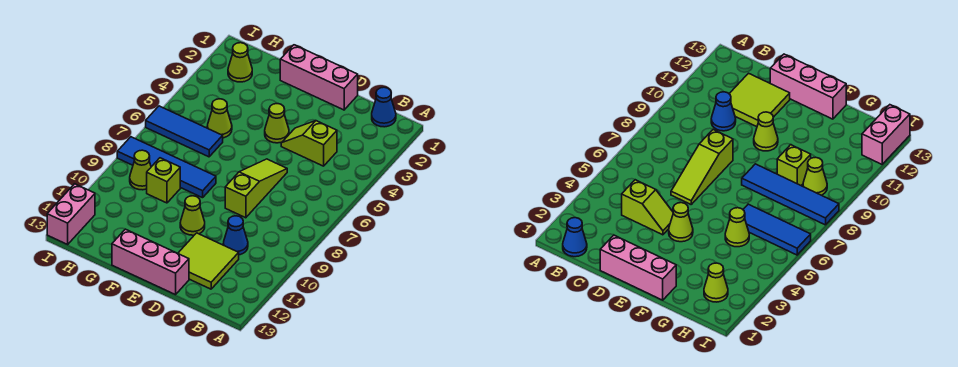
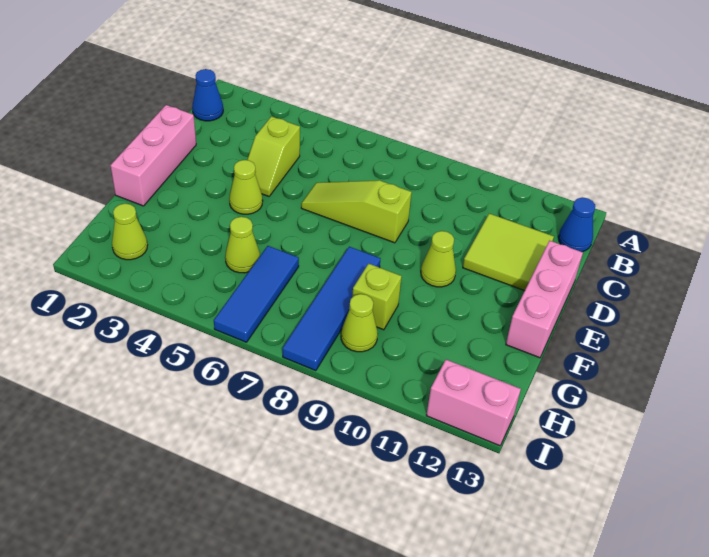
blue 1x1 cone [223,216,248,255] -> blue 1x1 cone moved to [558,198,595,252]

